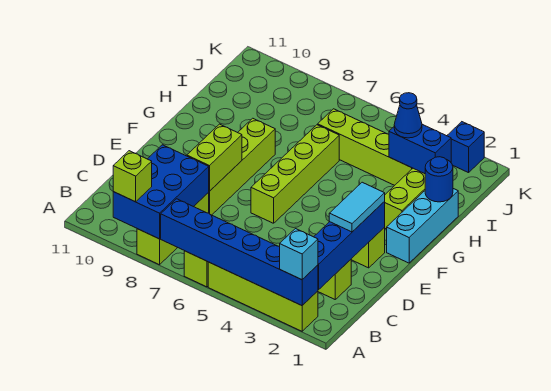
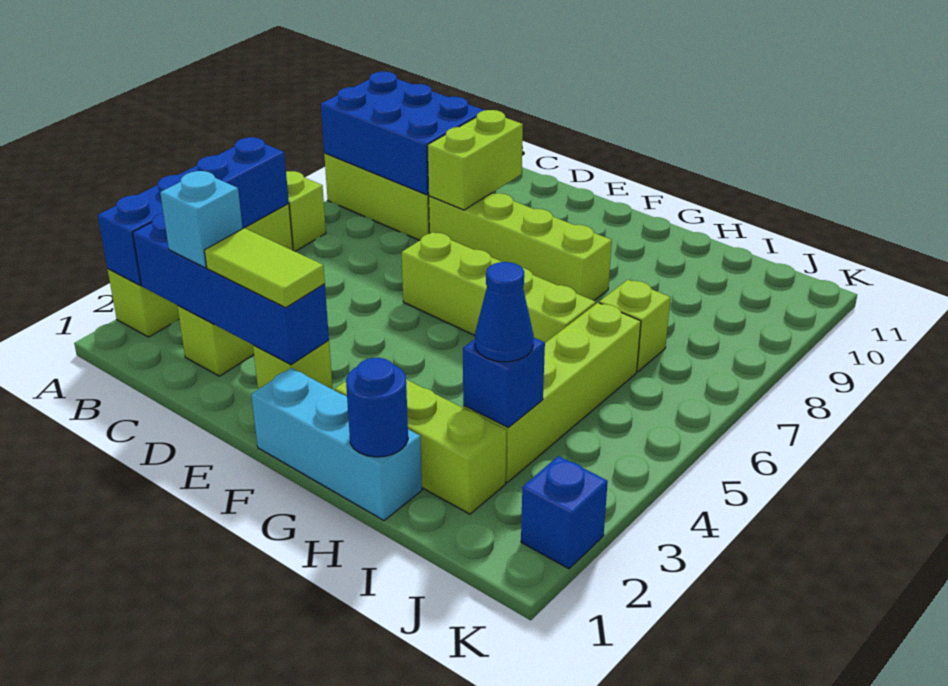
blue 1x6 brick [161,199,318,306] -> blue 1x4 brick [98,137,289,285]
cyan 1x1 brick [280,229,318,280] -> cyan 1x1 brick moved to [160,171,243,268]
lime 1x1 brick [113,151,152,202] -> lime 1x1 brick moved to [599,280,670,372]
cyan 1x2 tile [329,182,385,232] -> lime 1x2 tile [204,228,325,308]
lime 1x2 brick [187,124,242,191] -> lime 1x2 brick turned to [428,110,523,210]
blue 1x2 brick [389,124,451,174] -> blue 1x1 brick [463,338,545,427]

